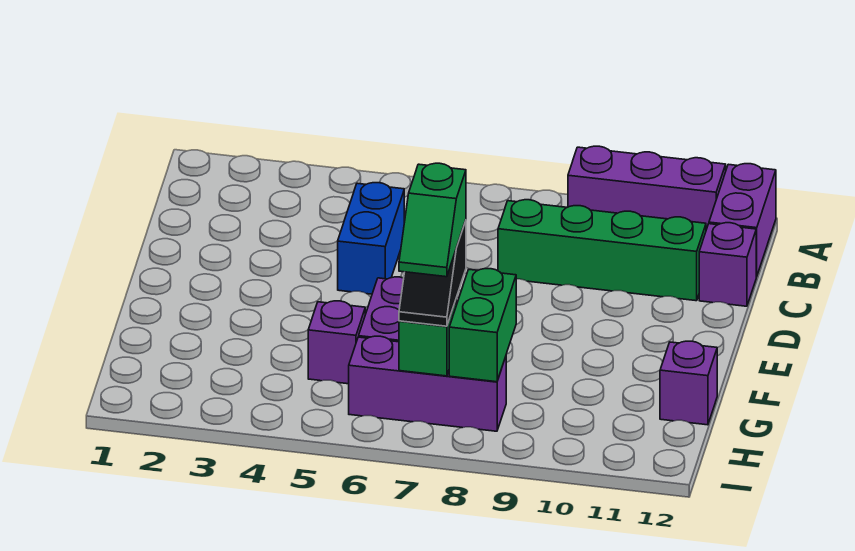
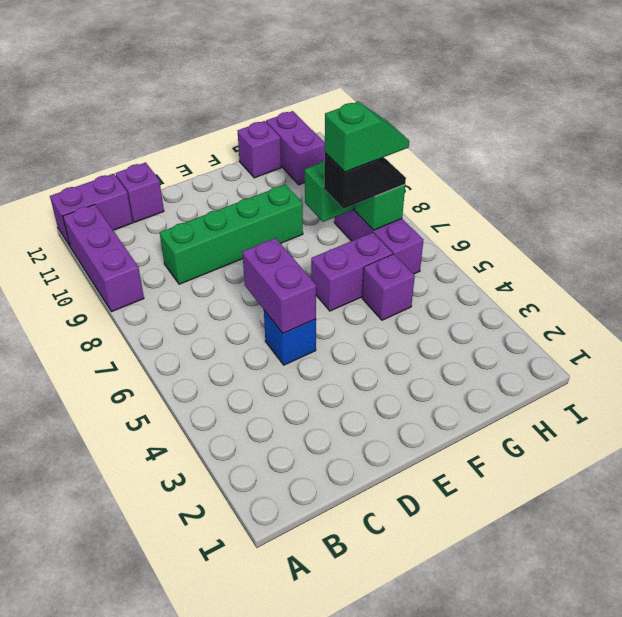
blue 1x2 brick [338,183,404,294] -> blue 1x1 brick [264,311,316,365]
green 1x4 brick [498,200,706,301] -> green 1x4 brick turned to [160,185,303,284]
none -> purple 1x2 brick [242,238,316,333]
none -> purple 1x2 brick [266,111,325,185]

